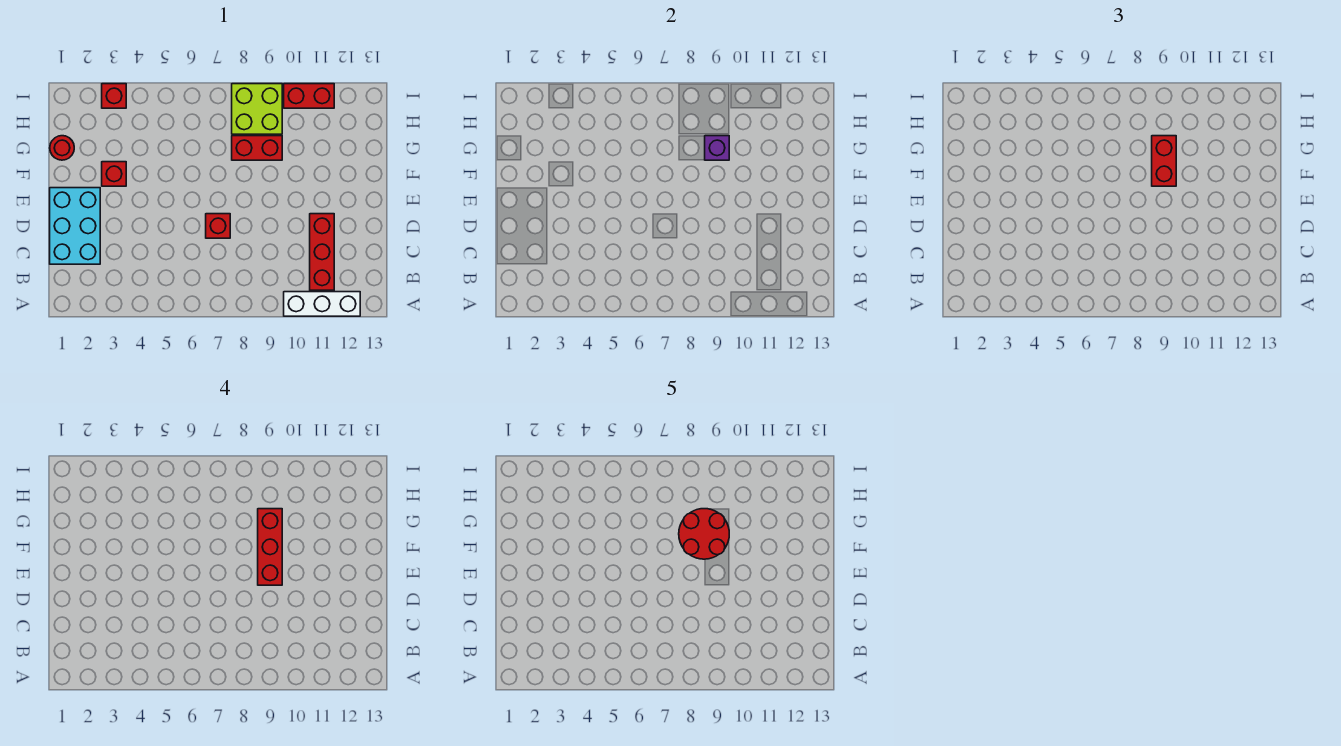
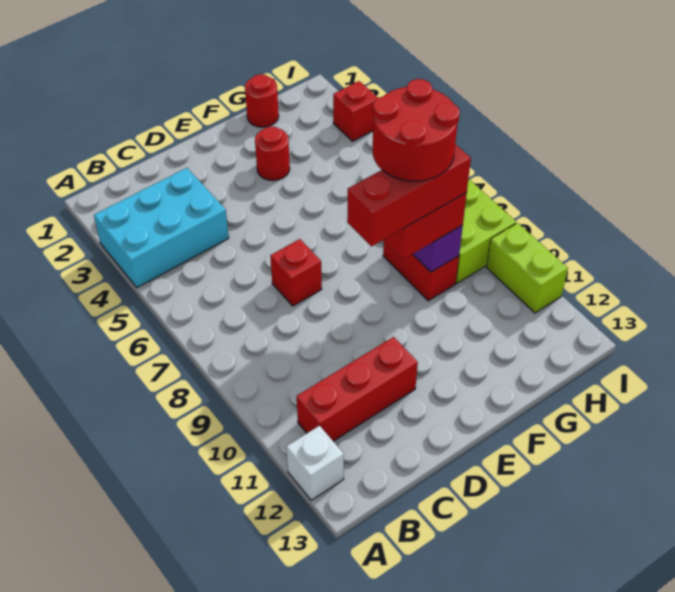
white 1x3 brick [284,292,360,316] -> white 1x1 brick [286,426,344,500]
cyan 2x3 brick [50,188,100,264] -> cyan 2x3 brick moved to [94,168,229,288]
red 1x1 brick [102,162,126,186] -> red 1x1 round brick [255,126,290,181]
red 1x2 brick [284,84,334,108] -> lime 1x2 brick [486,223,568,313]

